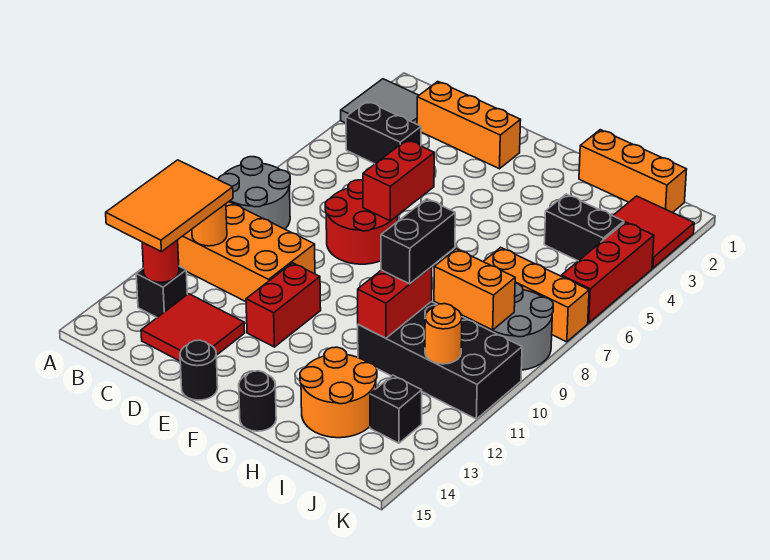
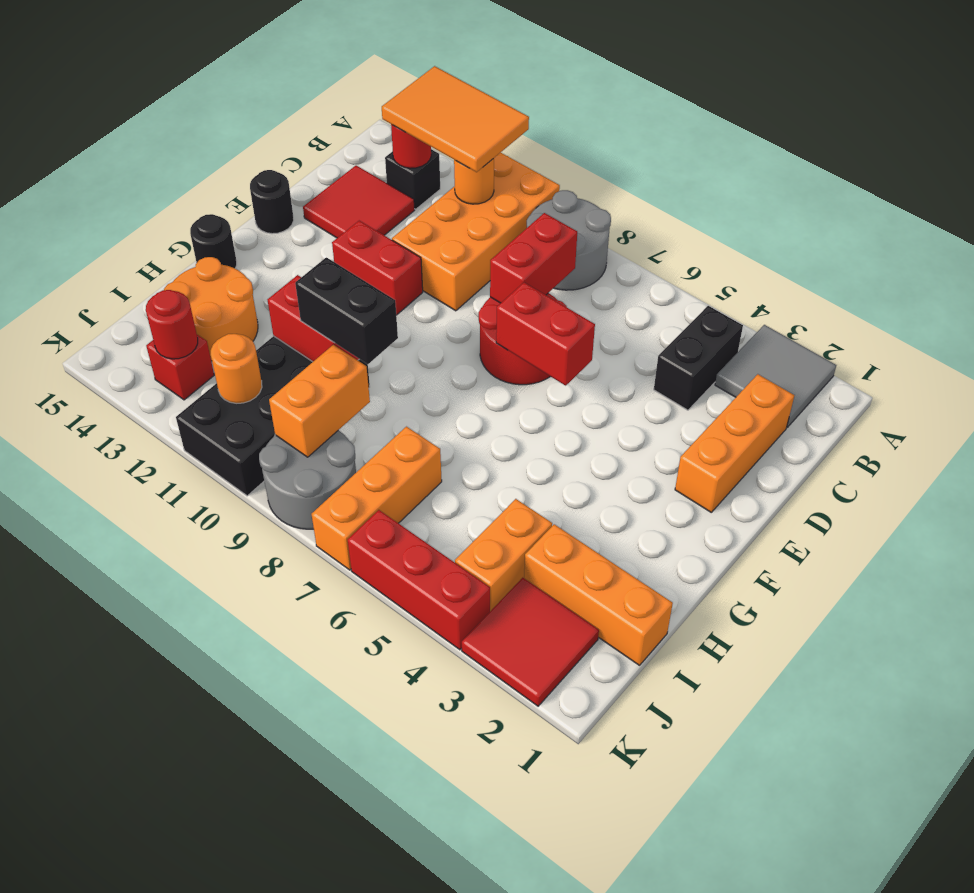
none -> red 1x2 brick [490,213,577,303]
orange 1x3 brick [579,130,687,213] -> orange 1x3 brick turned to [524,524,673,665]
black 1x2 brick [544,194,624,261] -> orange 1x2 brick [455,499,552,611]
black 1x1 brick [370,375,422,443] -> red 1x1 brick [146,335,214,400]
none -> red 1x1 round brick [146,290,198,359]

